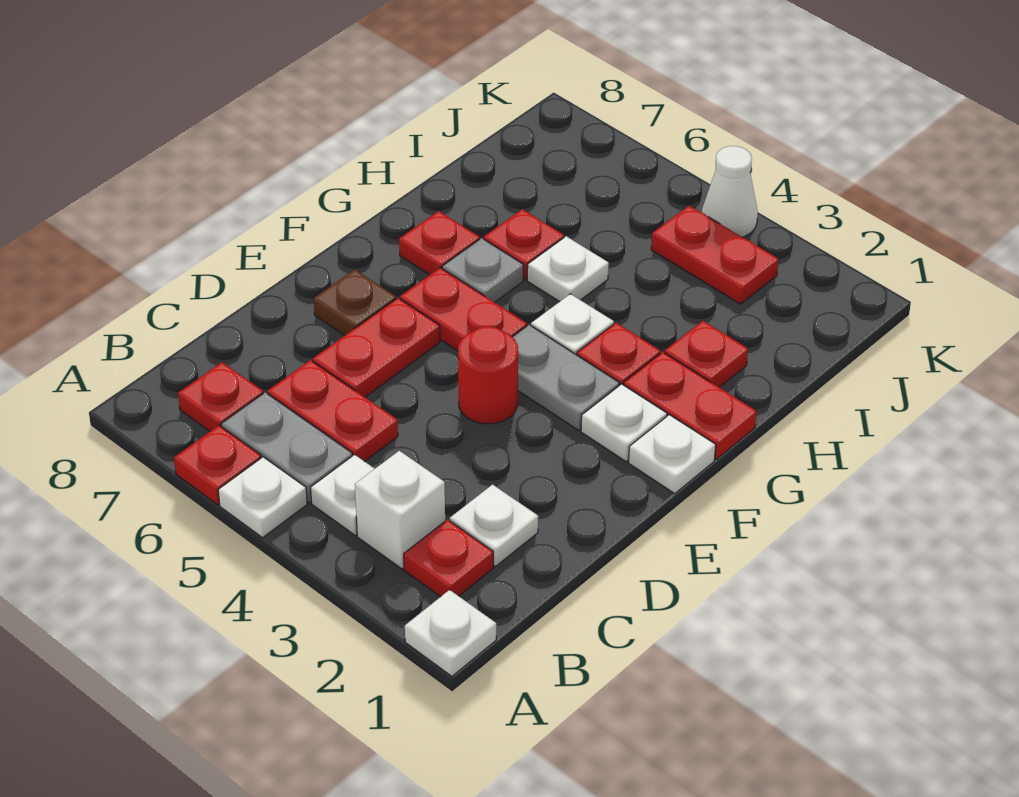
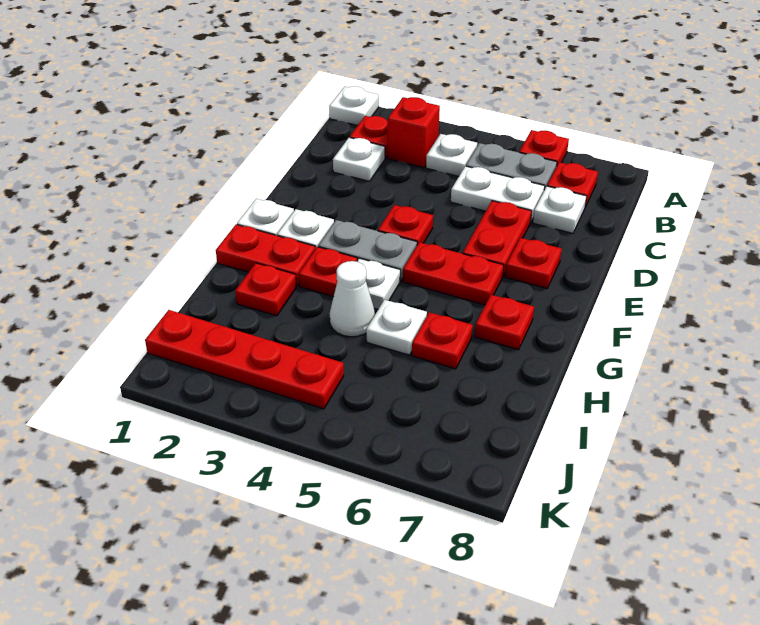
white 1x1 plate [218,457,307,538] -> white 1x1 plate moved to [533,186,586,233]
white 1x1 brick [355,451,445,569] -> red 1x1 brick [388,97,440,168]
red 1x2 plate [267,360,398,462] -> white 1x2 plate [451,166,545,223]
red 1x1 round brick [458,326,518,424] -> red 1x1 plate [378,205,433,245]
brown 1x1 plate [314,270,396,336] -> red 1x1 plate [505,238,562,289]
grey 1x1 plate [442,238,523,302] -> none
red 1x2 plate [651,206,778,304] -> red 1x4 plate [145,310,344,409]
white 1x1 cone [702,146,758,237] -> white 1x1 cone moved to [330,261,375,337]

